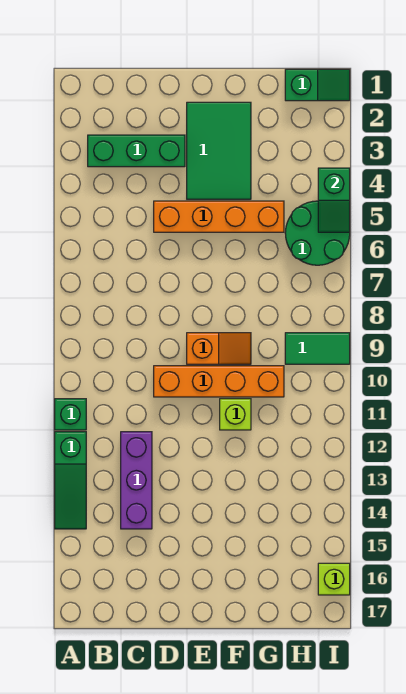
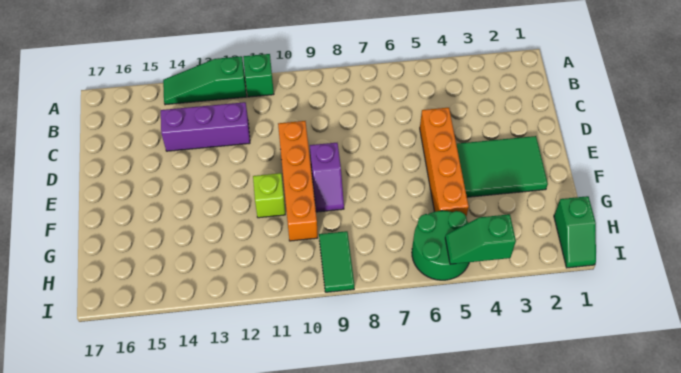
green 1x3 brick [88,135,185,167] -> none
orange 1x2 slope [187,333,251,364] -> purple 1x2 slope [310,143,344,212]
lime 1x1 brick [318,563,350,595] -> none

